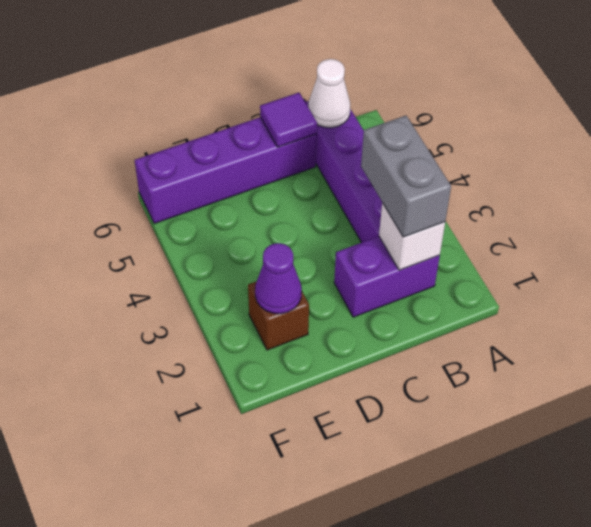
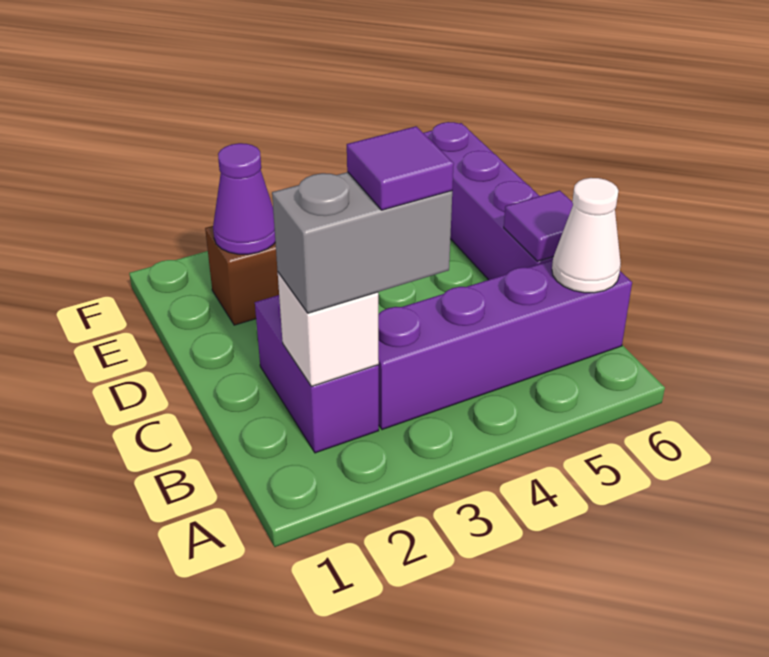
none -> purple 1x1 tile [347,126,454,210]

